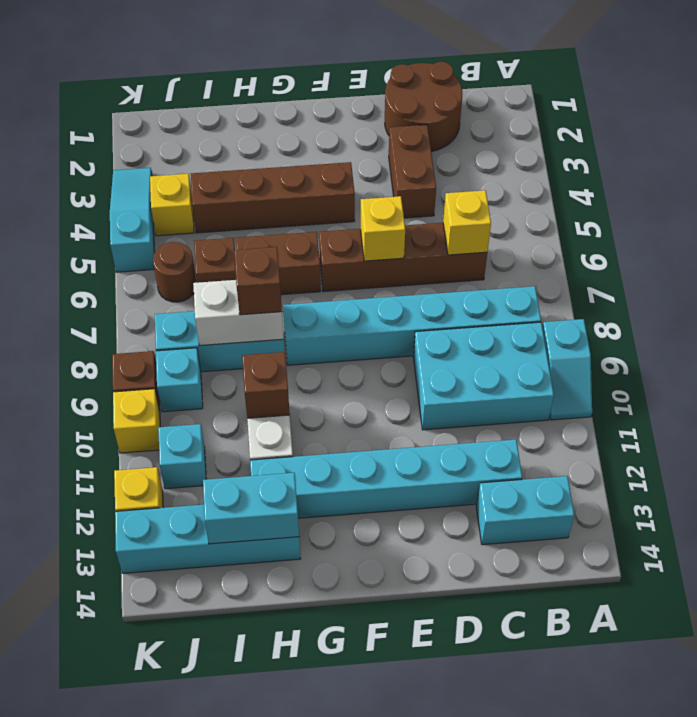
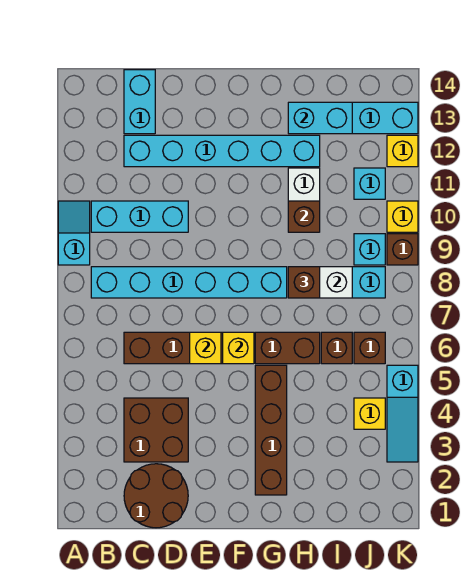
cyan 2x3 brick [413,322,554,430] -> cyan 1x3 brick [91,201,188,232]
cyan 1x2 brick [476,476,574,545] -> cyan 1x2 brick turned to [124,70,155,134]
yellow 1x1 brick [443,190,491,255] -> yellow 1x1 brick moved to [223,332,254,364]
brown 1x2 brick [389,125,436,218] -> brown 2x2 brick [124,398,188,462]
brown 1x4 brick [191,162,355,233] -> brown 1x4 brick turned to [255,365,287,495]
brown 1x1 round brick [153,242,196,302] -> brown 1x1 brick [354,332,385,364]

